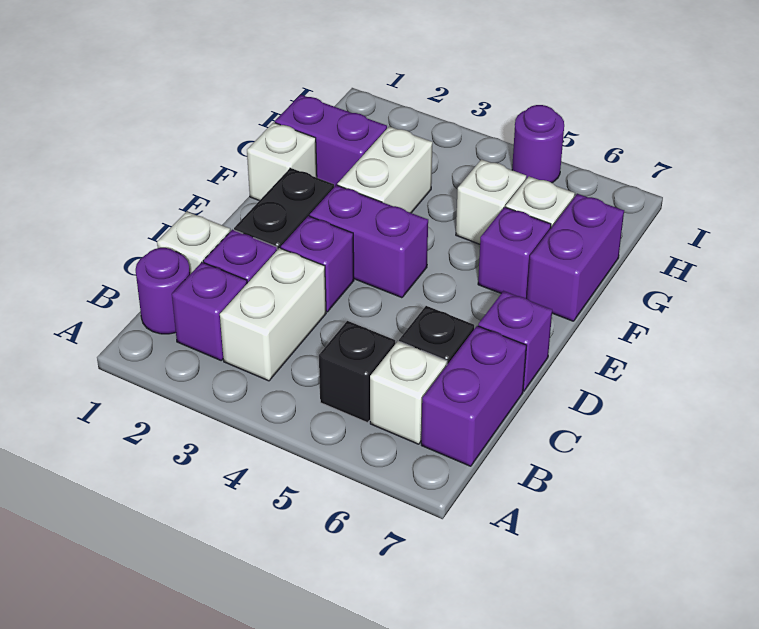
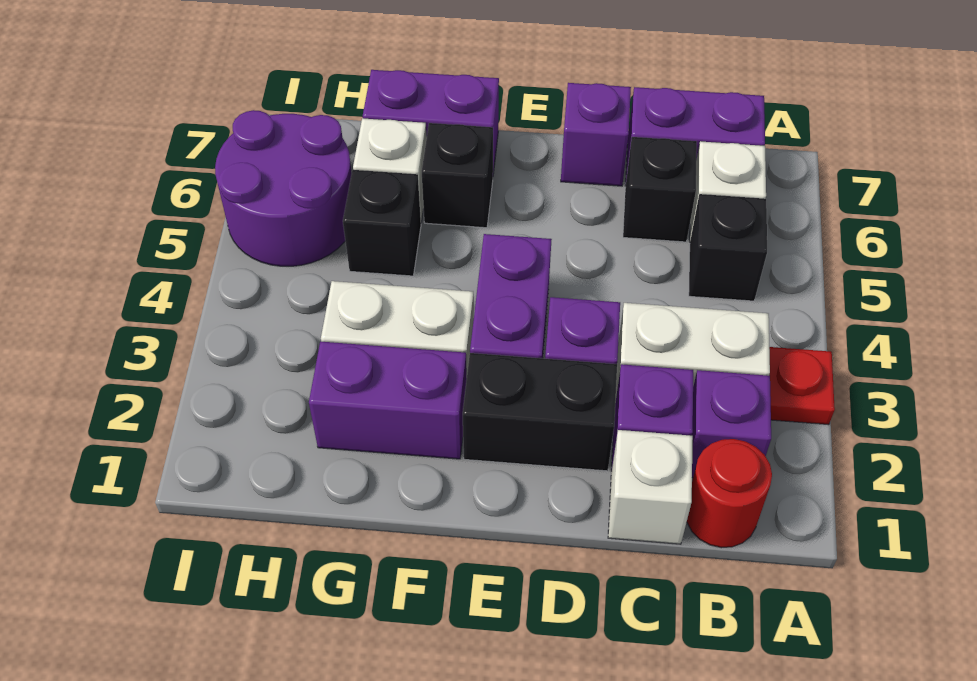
none -> red 1x1 plate [769,347,835,425]
purple 1x1 round brick [136,248,190,334] -> red 1x1 round brick [687,439,772,548]
white 1x1 brick [247,122,317,201] -> none
purple 1x1 brick [478,207,551,299] -> black 1x1 brick [422,123,493,228]
purple 1x2 brick [275,95,387,187] -> purple 1x2 brick turned to [309,341,467,459]
white 1x1 brick [456,159,526,244] -> black 1x1 brick [343,170,421,276]
purple 1x1 round brick [512,105,564,183] -> purple 2x2 round brick [215,110,352,266]

